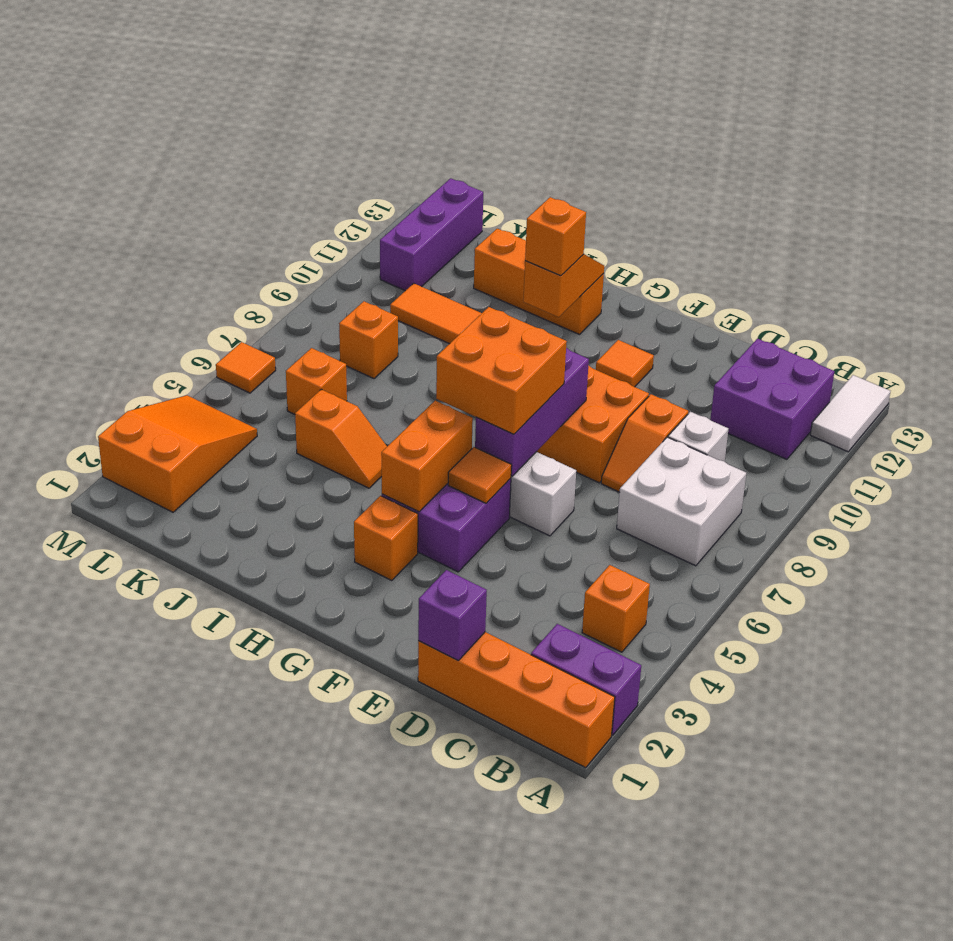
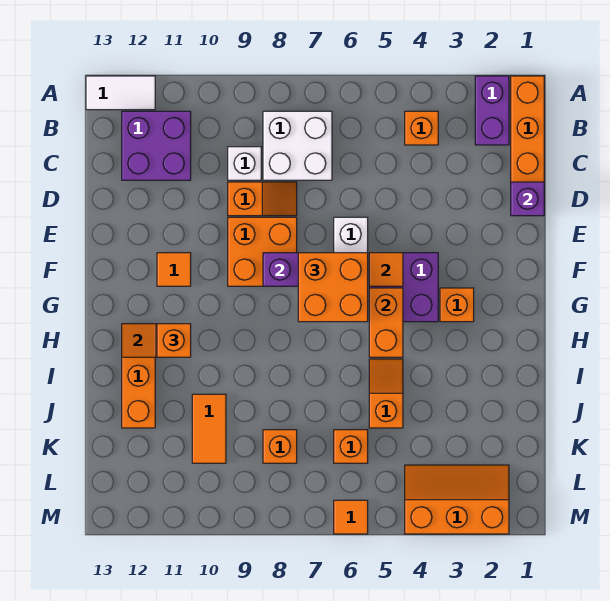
orange 1x2 brick [381,401,473,512] -> orange 1x2 brick turned to [369,288,403,357]
orange 2x3 slope [98,395,257,512] -> orange 2x3 slope turned to [405,465,509,534]
purple 1x3 brick [380,178,483,291] -> none

